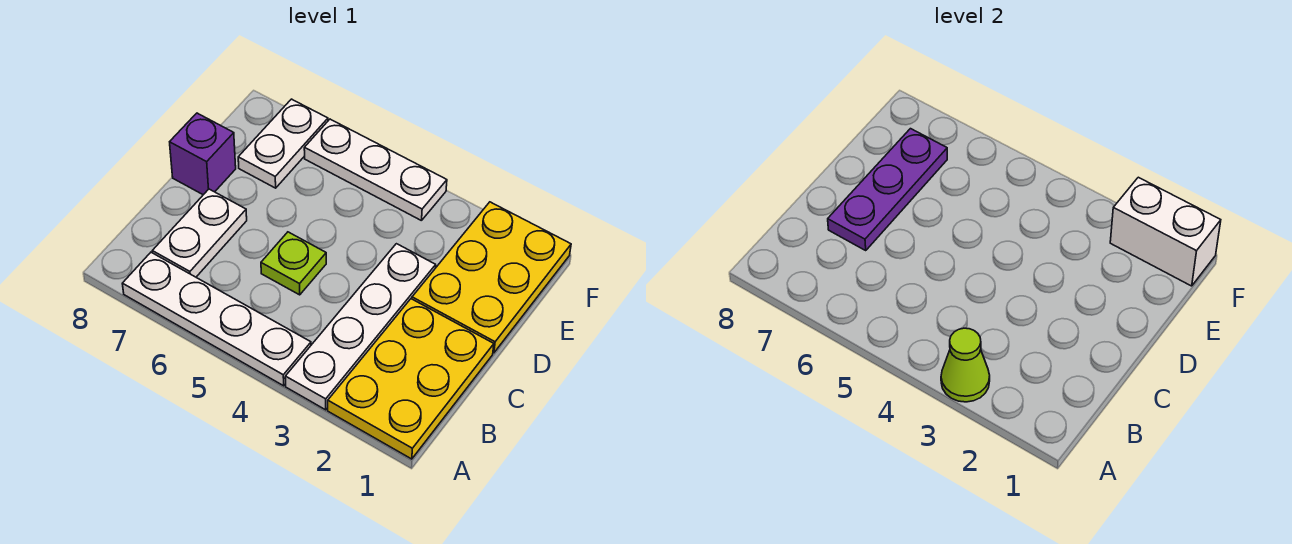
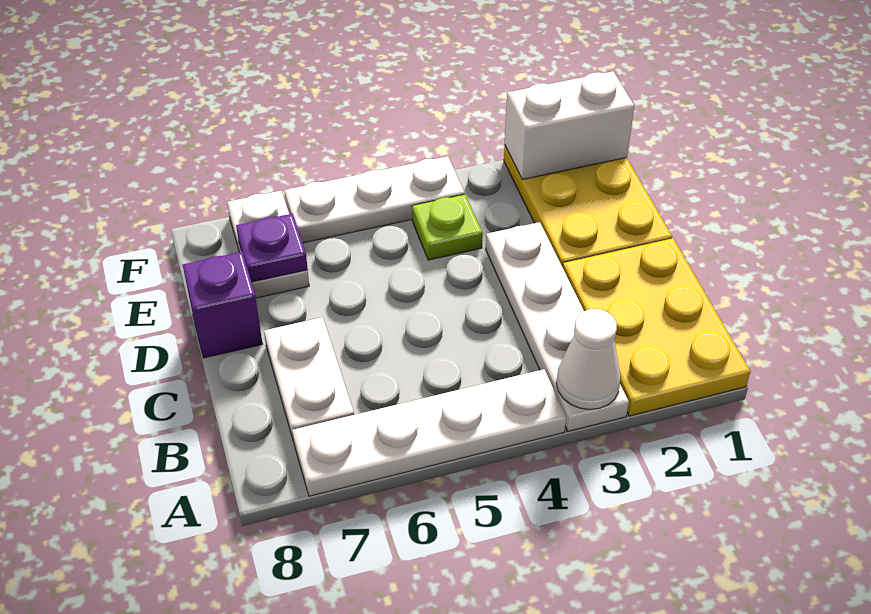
lime 1x1 cone [941,328,990,402] -> white 1x1 cone [556,309,621,409]
lime 1x1 plate [261,232,326,295] -> lime 1x1 plate moved to [412,194,483,260]
purple 1x3 plate [828,129,947,250] -> purple 1x1 plate [236,214,308,282]

